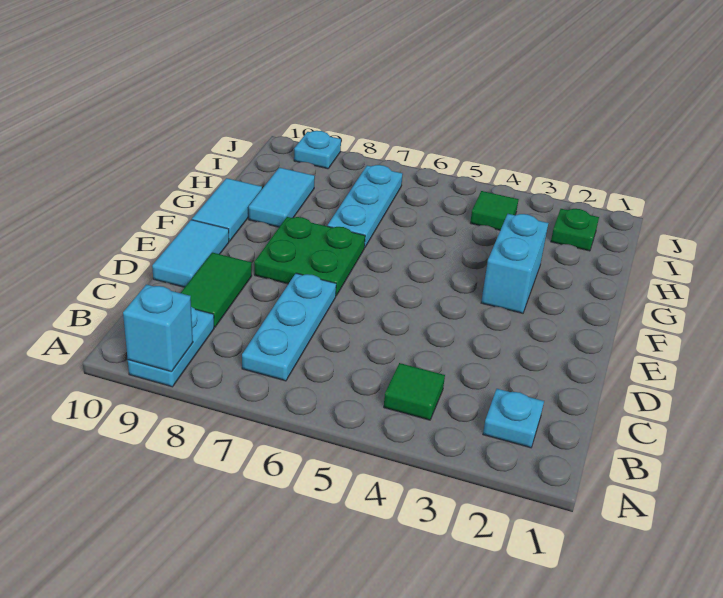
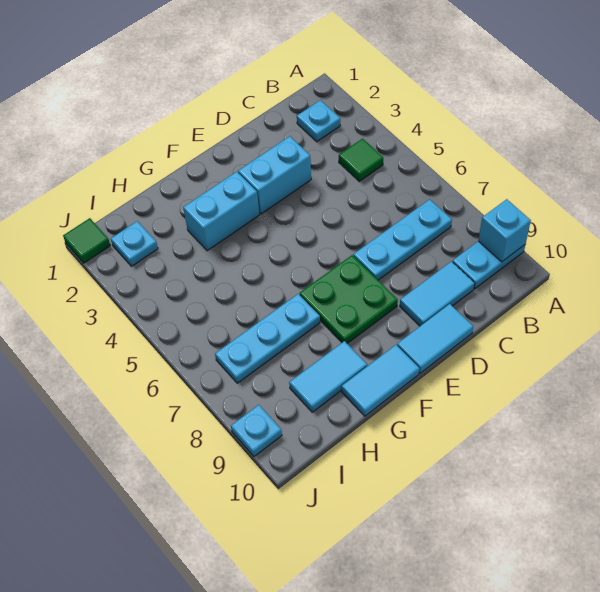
green 1x2 tile [181,253,252,327] -> cyan 1x2 tile [400,261,475,326]
none -> cyan 1x2 brick [238,136,311,214]
green 1x1 plate [551,209,599,251] -> cyan 1x1 plate [111,221,158,266]
green 1x1 tile [470,191,519,230] -> green 1x1 tile moved to [63,218,110,263]

